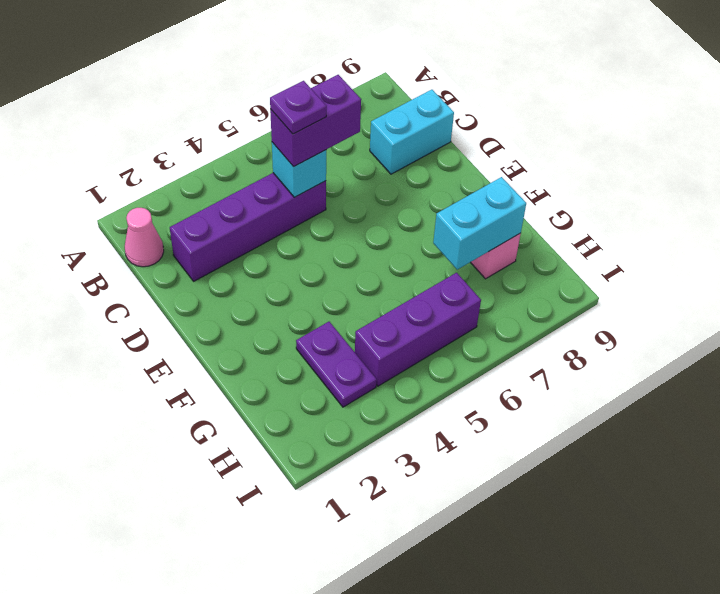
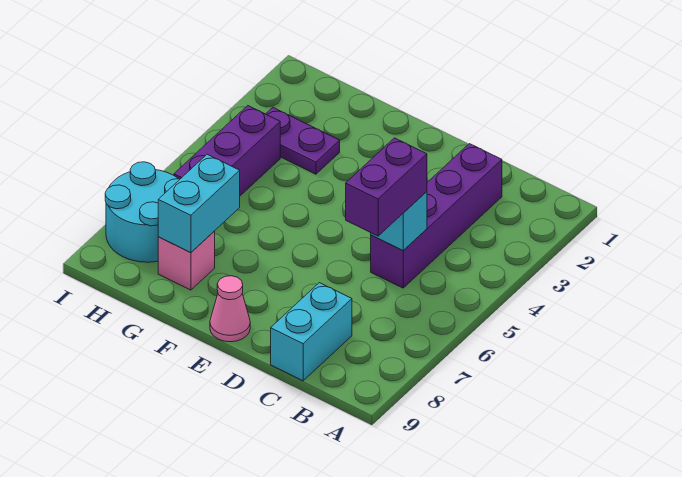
pink 1x1 cone [125,208,164,267] -> pink 1x1 cone moved to [210,276,250,342]
purple 1x1 plate [270,81,327,134] -> none
none -> cyan 2x2 round brick [105,162,180,262]

